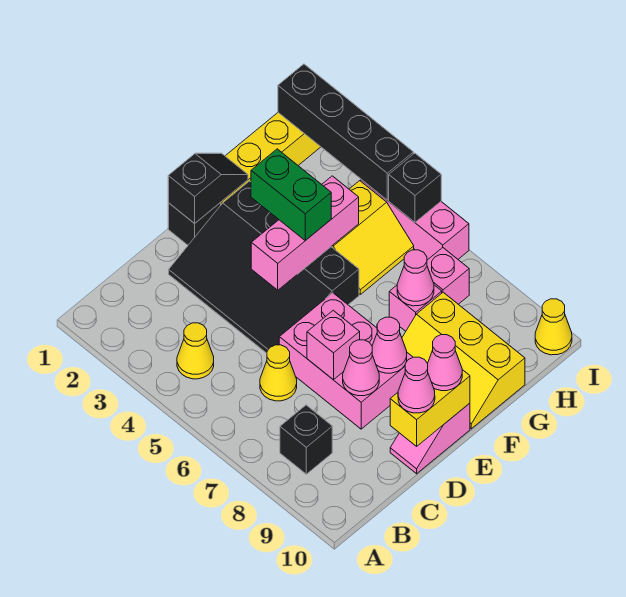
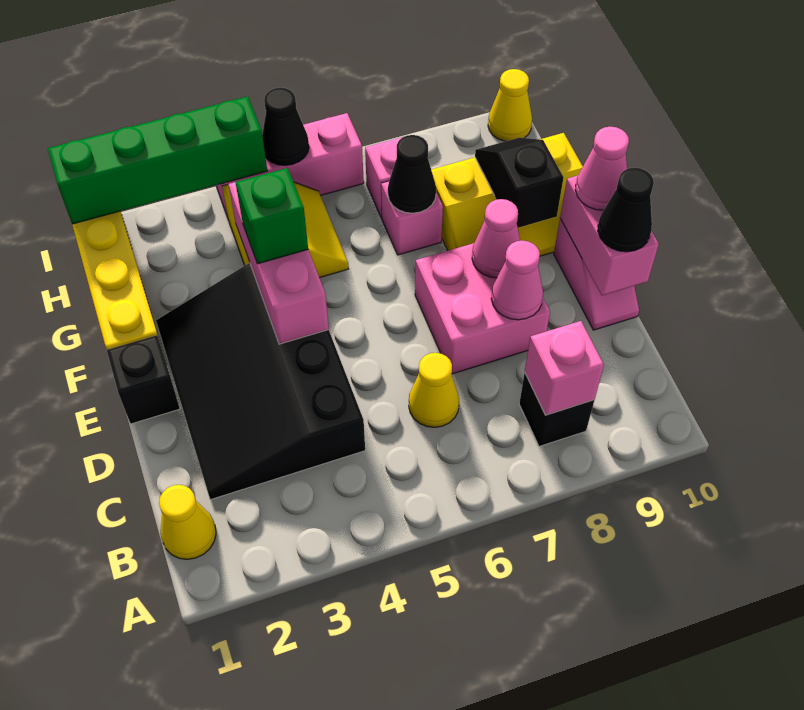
yellow 1x1 cone [177,323,214,379] -> yellow 1x1 cone moved to [159,485,216,559]
black 3x4 slope [169,181,359,353] -> black 3x4 slope turned to [156,263,365,500]
pink 2x3 brick [279,293,413,429] -> pink 2x2 brick [415,243,550,374]
pink 1x1 brick [307,310,360,380] -> pink 1x1 brick moved to [525,321,604,415]
yellow 1x2 brick [390,370,470,446] -> pink 1x2 brick [560,175,659,295]
pink 1x1 cone [398,357,435,413] -> black 1x1 cone [598,168,654,252]
black 1x2 slope [168,153,248,224] -> black 1x2 slope moved to [475,138,564,228]
green 1x2 brick [251,149,331,240] -> green 1x1 brick [235,168,308,264]
pink 1x1 cone [397,250,434,306] -> black 1x1 cone [388,135,436,213]
black 1x4 brick [278,64,413,200] -> green 1x4 brick [48,96,267,224]
black 1x1 brick [389,153,441,222] -> black 1x1 cone [262,88,309,165]

